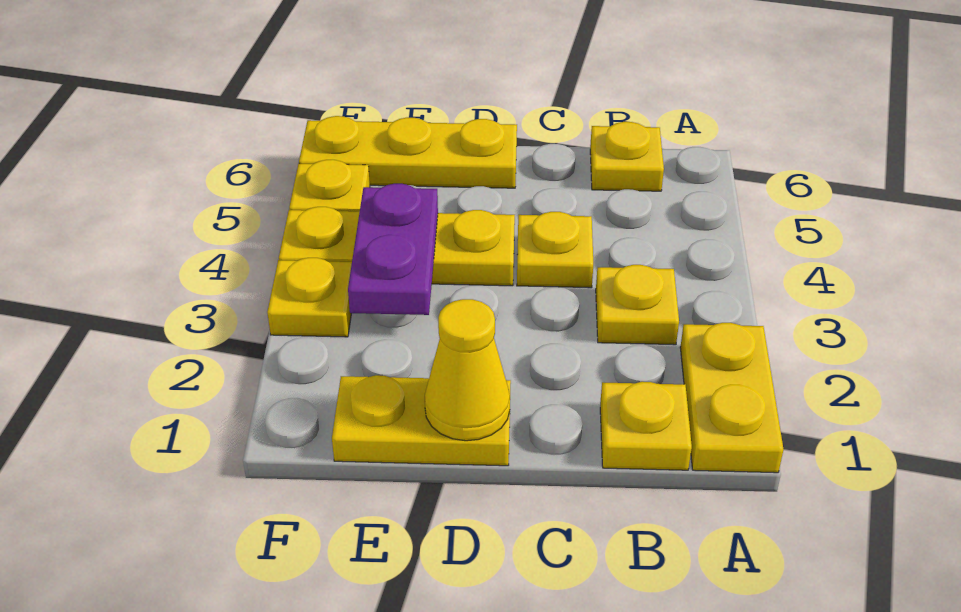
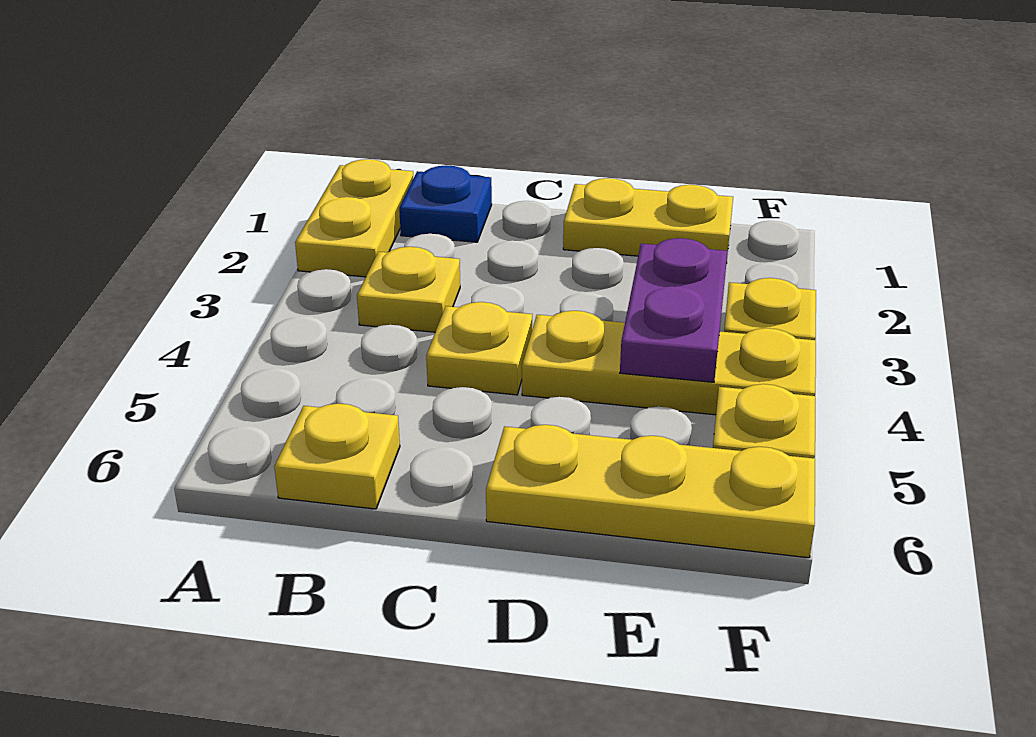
yellow 1x1 plate [600,382,692,470] -> blue 1x1 plate [399,165,492,242]
yellow 1x1 cone [425,299,510,441] -> none

